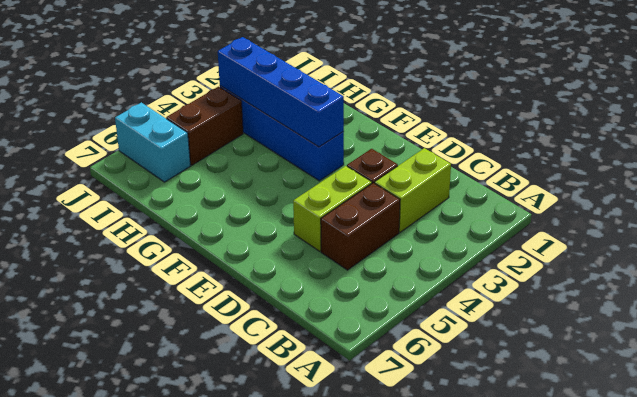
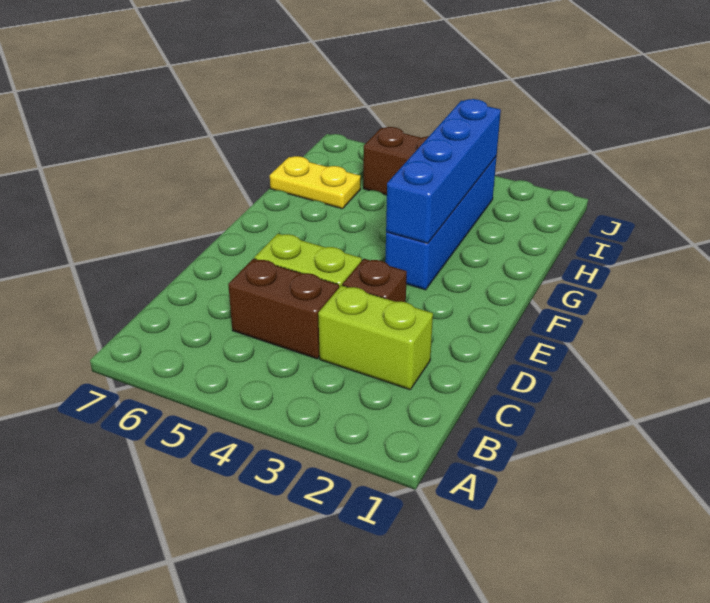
none -> yellow 1x2 plate [270,156,361,209]
cyan 1x2 brick [115,102,190,182] -> none

